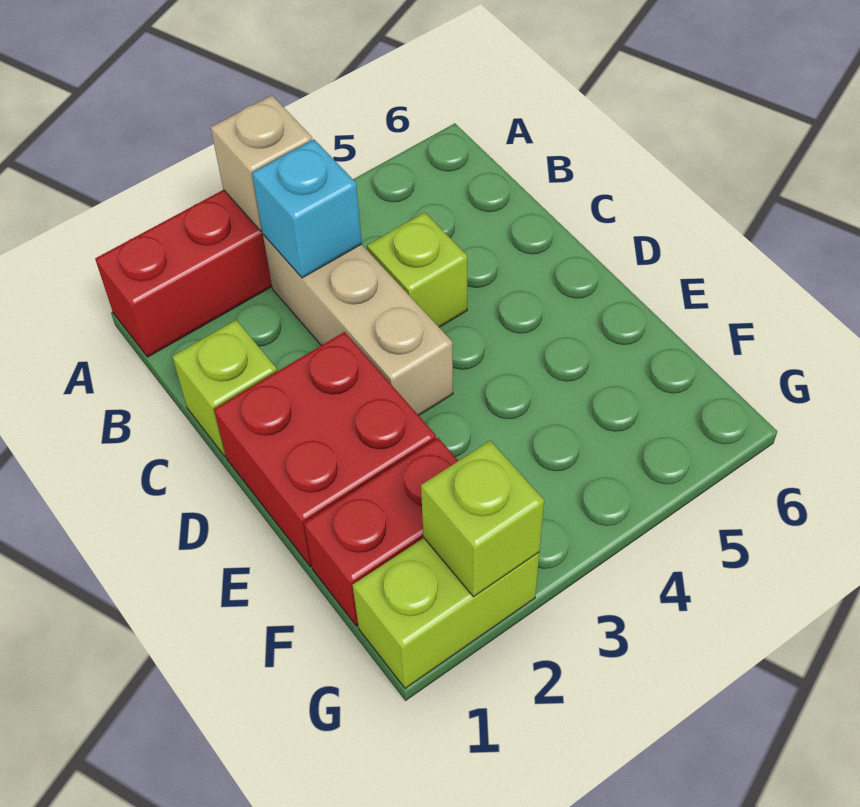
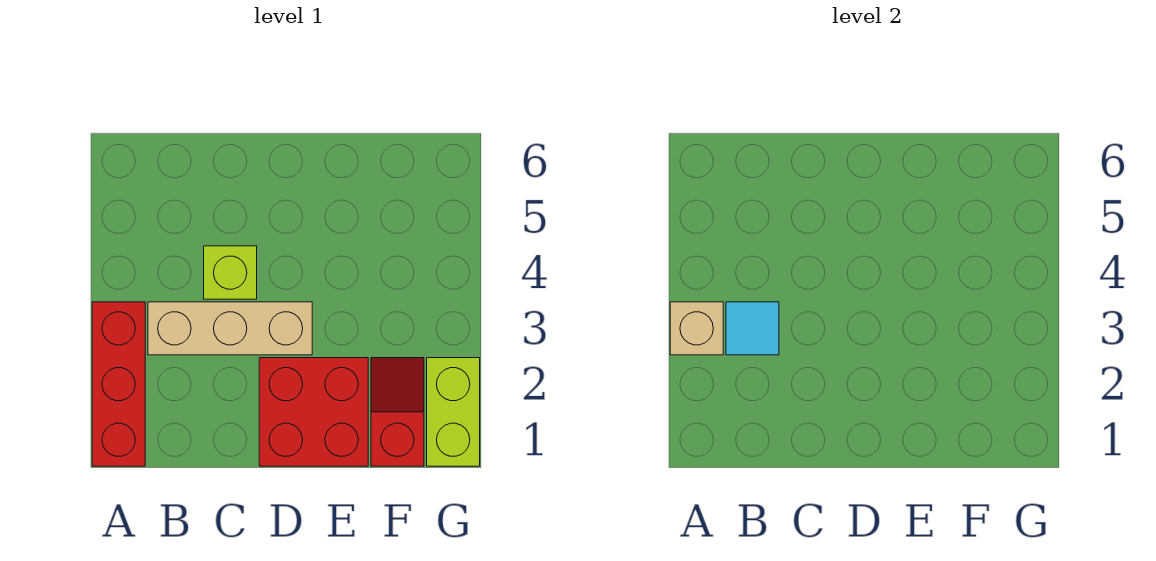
cyan 1x1 brick [252,140,362,278] -> cyan 1x1 tile [726,302,779,355]
lime 1x1 brick [172,320,277,457] -> none
red 1x2 brick [304,438,458,626] -> red 1x2 slope [371,358,424,466]
lime 1x1 brick [421,441,544,597] -> none

